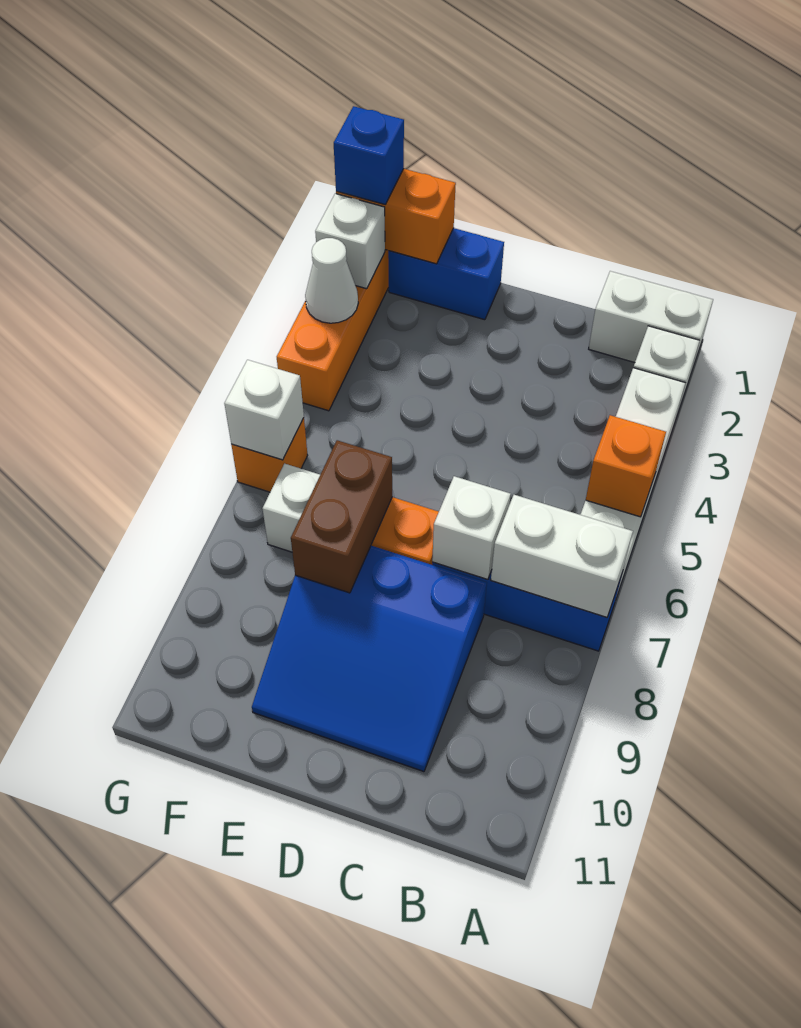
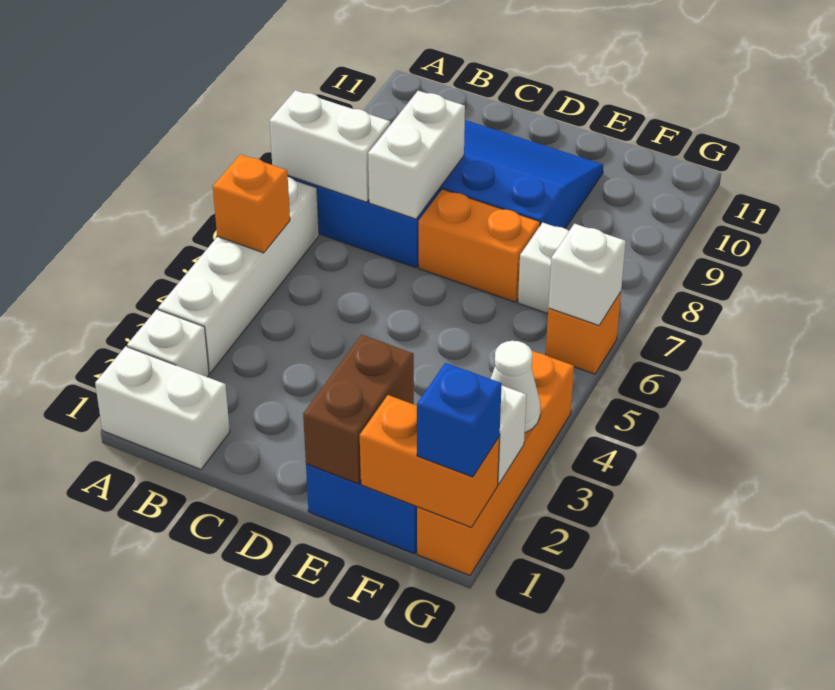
white 1x1 brick [432,476,511,579] -> white 1x2 brick [368,91,465,219]
brown 1x2 brick [291,440,392,593] -> brown 1x2 brick moved to [303,335,414,484]

